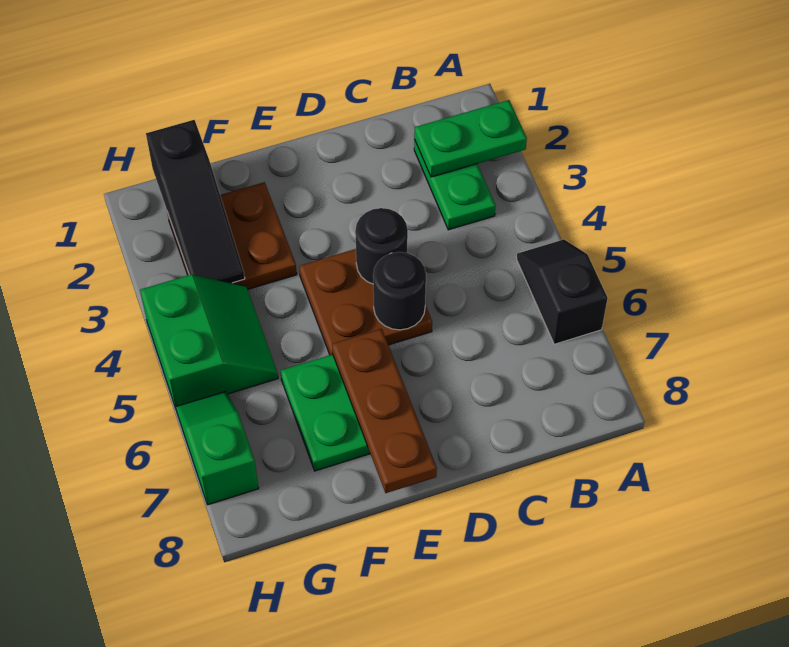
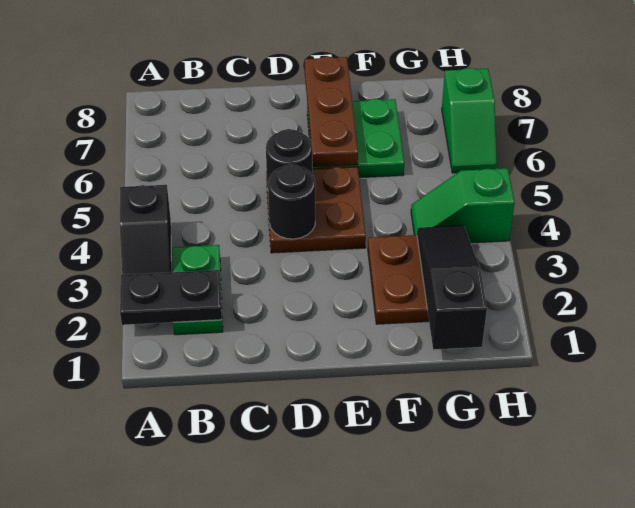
green 1x2 plate [414,100,527,177] -> black 1x2 plate [120,270,222,325]
black 1x2 slope [517,239,608,344] -> black 1x2 slope moved to [120,185,171,275]
green 2x2 slope [140,274,278,408] -> green 1x2 slope [411,168,515,243]

